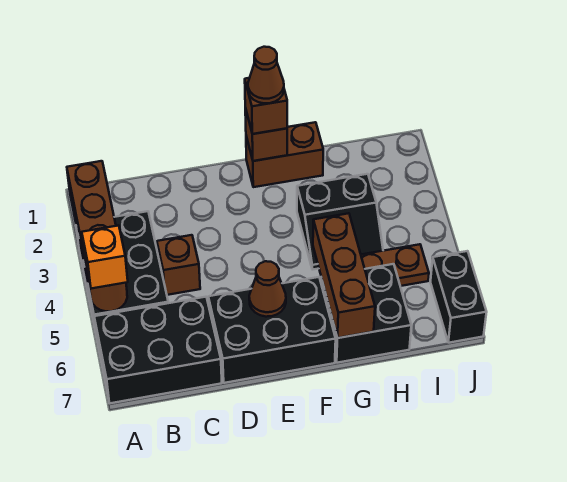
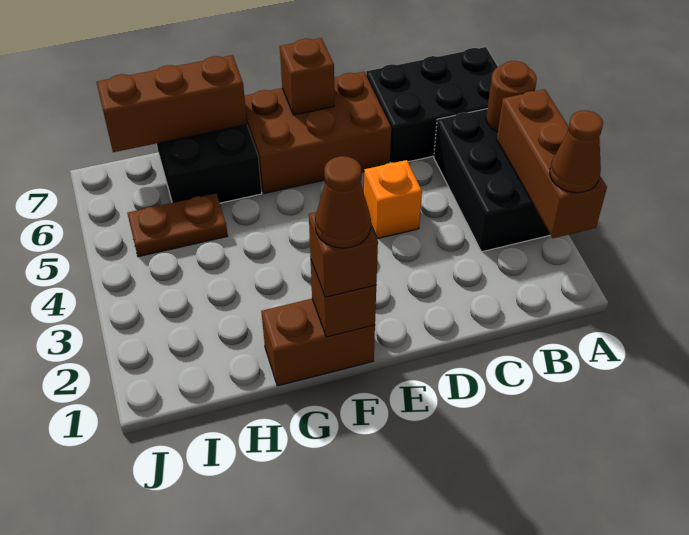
orange 1x1 brick [82,226,128,289] -> orange 1x1 brick moved to [364,160,422,239]
brown 1x1 brick [157,235,200,295] -> brown 1x1 brick moved to [280,38,335,115]
black 2x3 brick [208,277,336,383] -> brown 2x3 brick [244,72,391,193]
brown 1x1 cone [249,261,286,317] -> brown 1x1 cone moved to [550,111,603,193]
black 2x2 slope [297,174,383,270] -> none
brown 1x3 brick [313,213,375,338] -> brown 1x3 brick turned to [97,55,247,152]
black 1x2 brick [431,251,487,343] -> none

